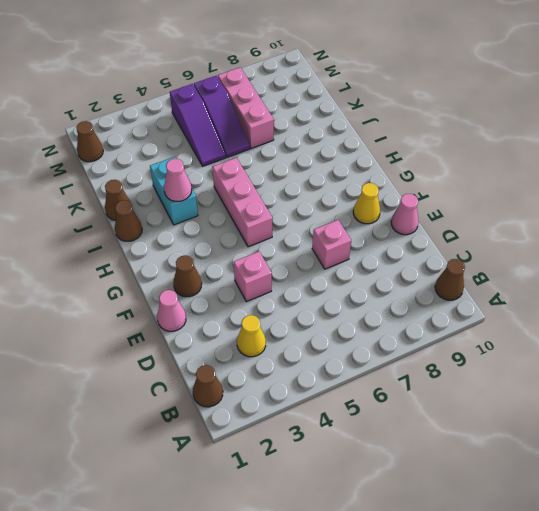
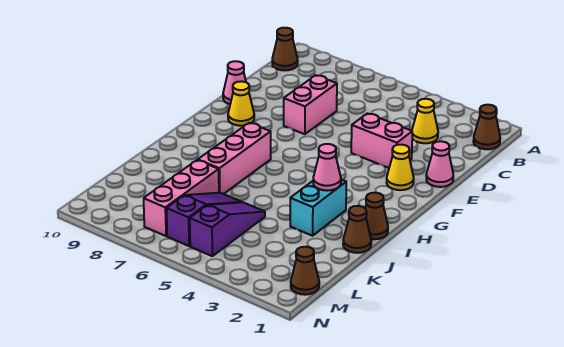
pink 1x1 brick [234,251,272,302] -> pink 1x2 brick [351,113,412,168]
pink 1x1 brick [312,220,351,269] -> pink 1x2 brick [284,75,337,134]
brown 1x1 cone [173,255,202,297] -> yellow 1x1 cone [387,145,414,190]
pink 1x3 brick [213,158,273,247] -> pink 1x3 brick moved to [198,123,271,194]

